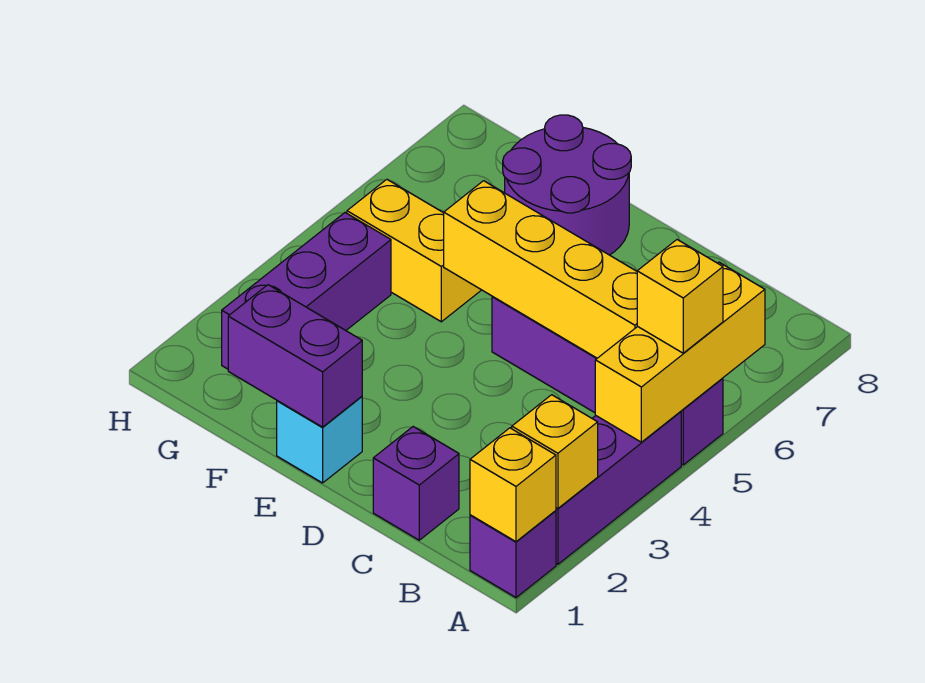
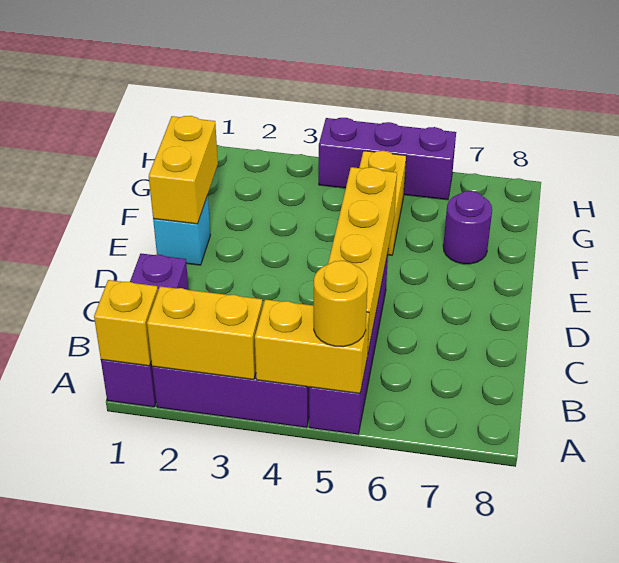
yellow 1x1 brick [512,395,598,509] -> yellow 1x2 brick [147,286,263,380]
yellow 1x3 brick [595,262,765,442] -> yellow 1x2 brick [255,299,369,393]
yellow 1x1 brick [637,240,723,353] -> yellow 1x1 round brick [314,261,368,347]
purple 1x2 brick [228,285,362,427] -> yellow 1x2 brick [149,116,218,224]
purple 2x2 round brick [503,115,631,255] -> purple 1x1 round brick [443,191,492,264]
purple 1x3 brick [222,213,391,369] -> purple 1x3 brick moved to [319,118,456,200]

